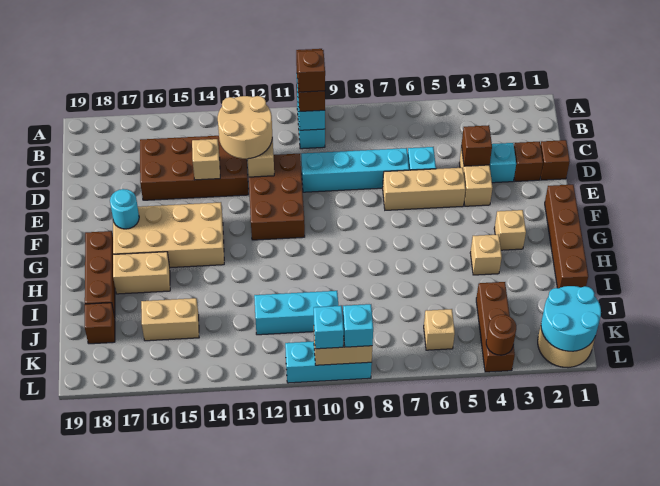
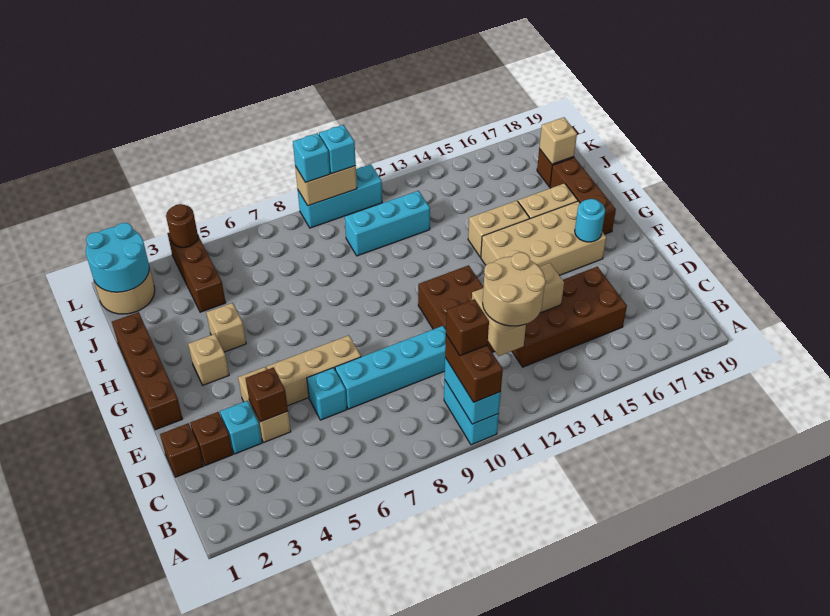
tan 1x2 brick [141,298,199,341] -> tan 1x2 brick moved to [468,200,530,257]
tan 1x1 brick [424,309,455,350] -> tan 1x1 brick moved to [539,117,577,164]

